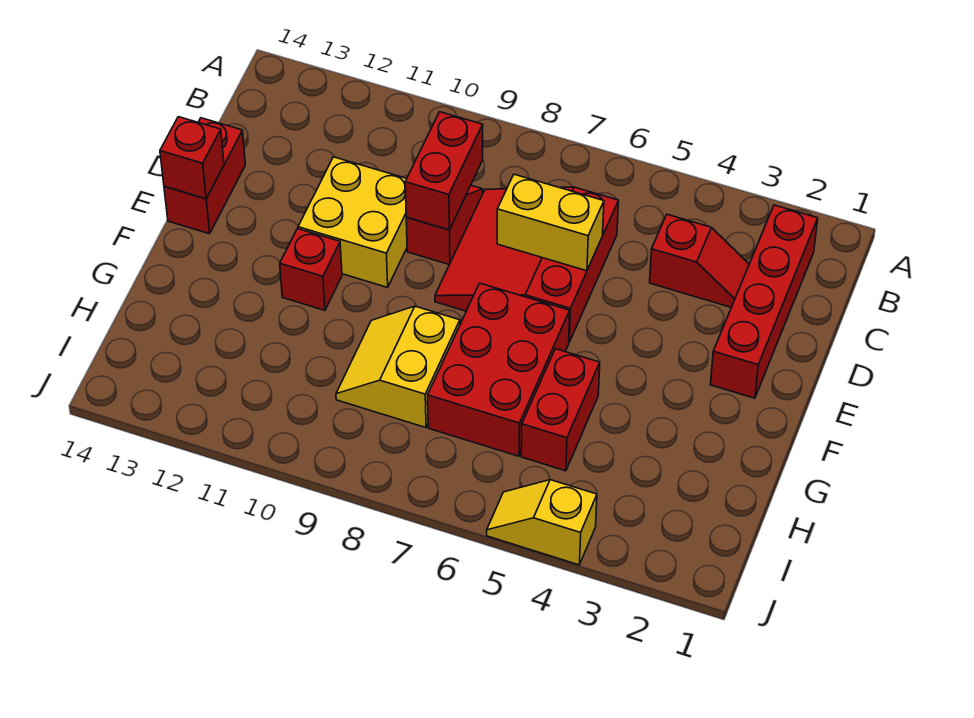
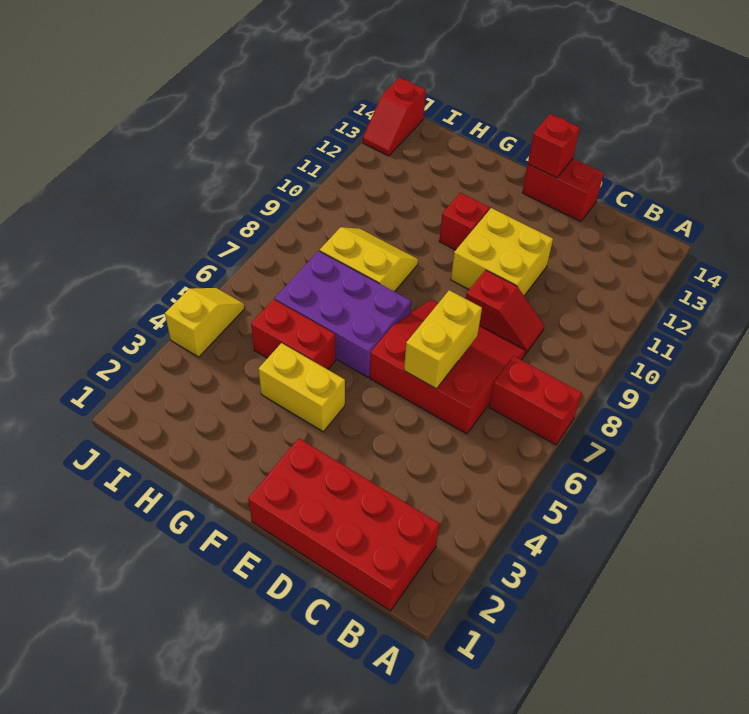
red 1x4 brick [710,205,818,398] -> red 2x4 brick [248,438,440,611]
red 1x2 slope [650,214,749,307] -> red 1x2 slope moved to [363,77,426,156]
red 1x2 brick [405,112,483,230] -> red 1x2 brick moved to [489,356,582,445]
none -> yellow 1x2 brick [259,343,345,432]
red 2x3 brick [428,283,570,456] -> purple 2x3 brick [275,251,411,377]

